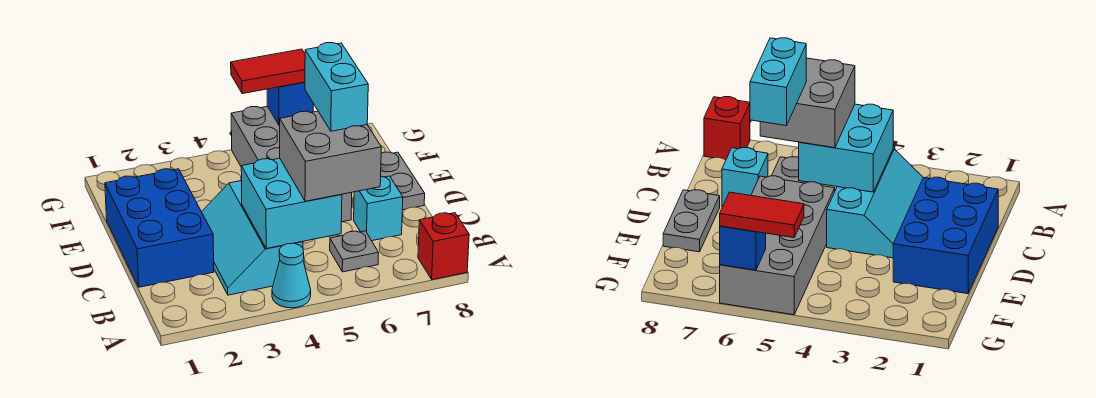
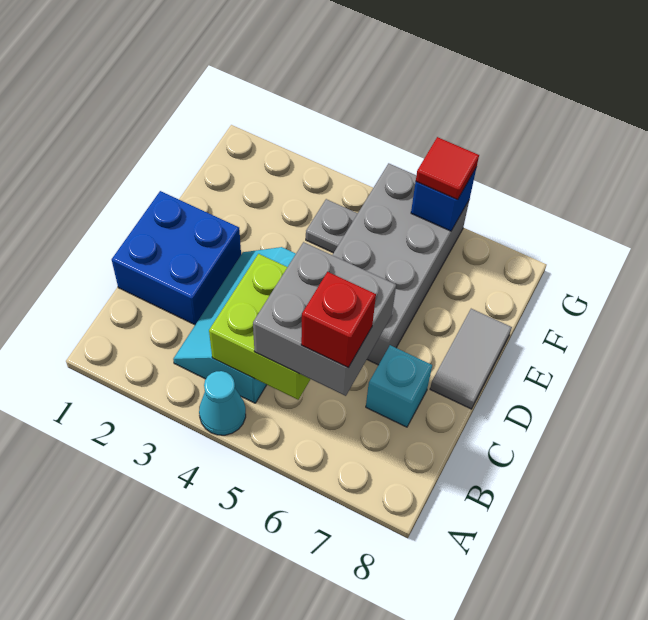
red 1x1 brick [418,213,469,280] -> red 1x1 brick moved to [301,272,376,367]
cyan 2x2 brick [241,158,342,249] -> lime 2x2 brick [209,254,310,400]
grey 1x1 plate [330,231,379,272] -> grey 1x1 plate moved to [306,199,358,253]
blue 2x3 brick [105,169,214,287] -> blue 2x2 brick [112,191,241,325]
cyan 1x2 brick [305,43,368,131] -> none
grey 1x2 plate [381,152,425,210] -> grey 1x2 tile [430,309,512,409]
red 1x2 tile [231,49,305,94] -> red 1x1 tile [416,137,479,200]

